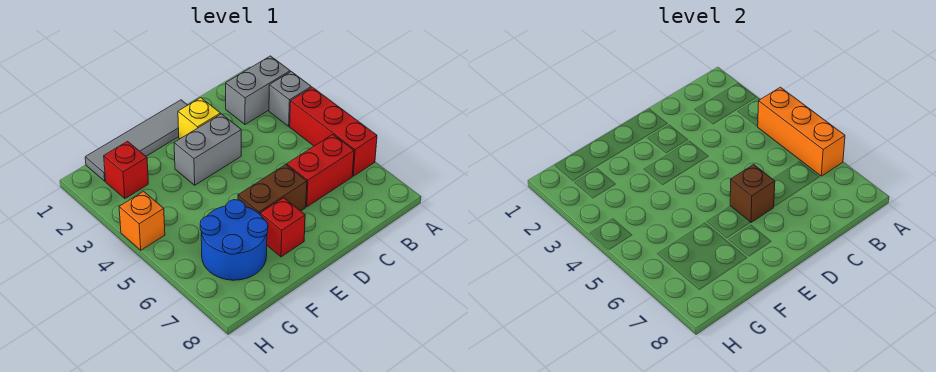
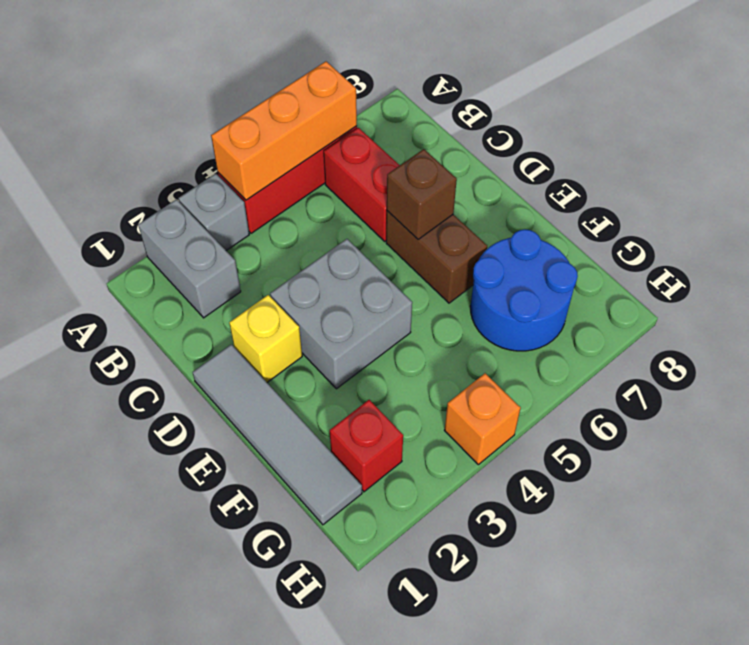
grey 1x2 brick [174,114,241,185] -> grey 2x2 brick [270,239,412,389]
red 1x1 brick [260,198,305,257] -> none

